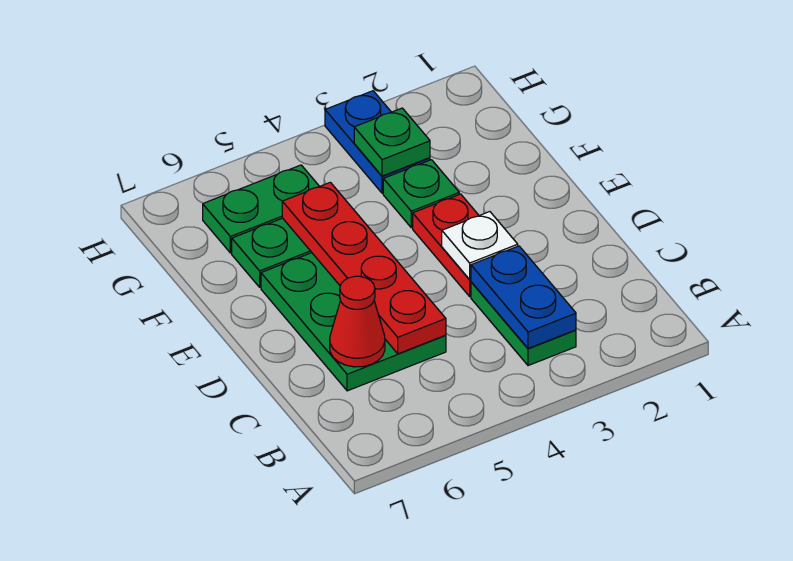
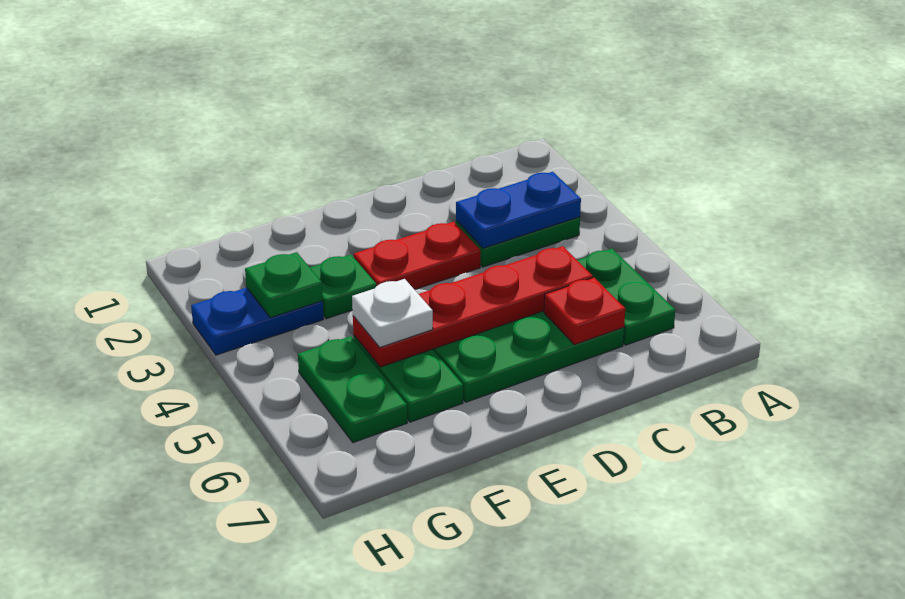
none -> green 1x2 plate [577,249,675,345]
red 1x1 cone [330,276,385,367] -> red 1x1 plate [544,278,625,345]
white 1x1 plate [442,212,518,280] -> white 1x1 plate moved to [352,279,433,347]

